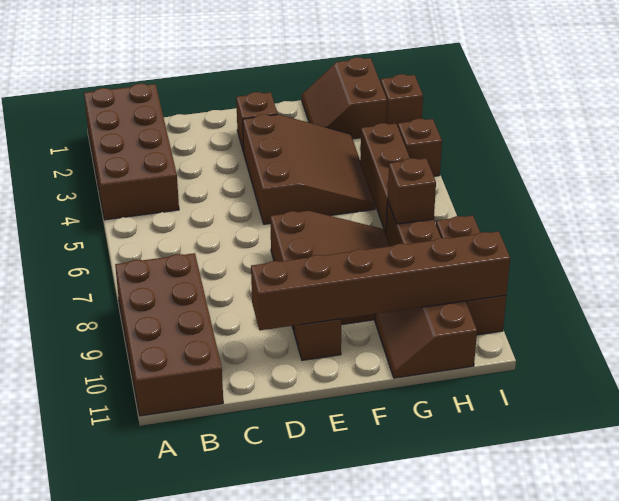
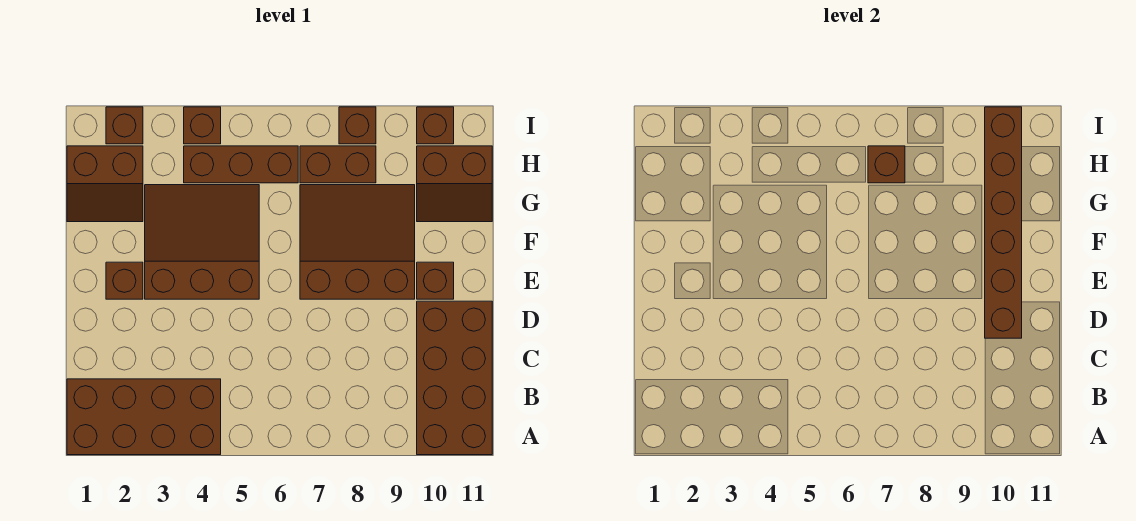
brown 2x4 brick [115,253,223,416] -> brown 2x4 brick turned to [417,301,492,455]

